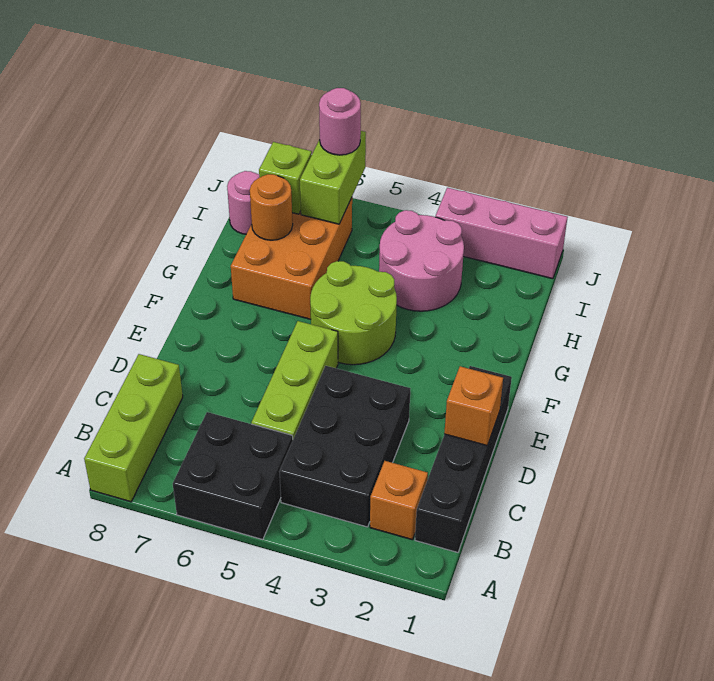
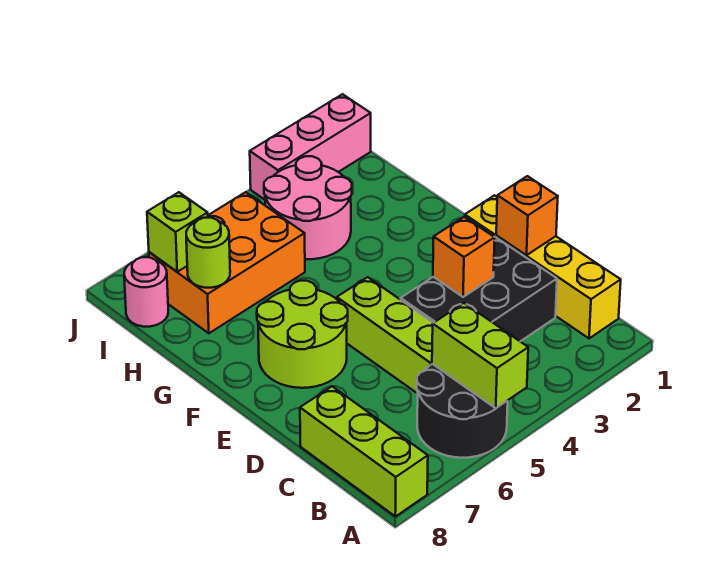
black 2x2 brick [173,412,293,540] -> black 2x2 round brick [417,364,508,458]
black 1x4 brick [415,366,512,552] -> yellow 1x4 brick [465,195,621,338]
orange 1x1 brick [370,461,428,540] -> orange 1x1 brick moved to [433,217,495,297]
black 2x3 brick [279,366,411,527] -> black 2x3 brick turned to [401,237,557,341]
lime 2x2 round brick [310,261,397,365] -> lime 2x2 round brick moved to [257,281,348,388]
orange 2x3 brick [231,198,352,319] -> orange 2x3 brick turned to [149,192,305,333]
orange 1x1 round brick [250,174,293,240] -> lime 1x1 round brick [186,218,230,288]
lime 1x2 brick [300,131,366,224] -> lime 1x2 brick moved to [432,303,528,408]
pink 1x1 round brick [319,88,361,155] -> none

